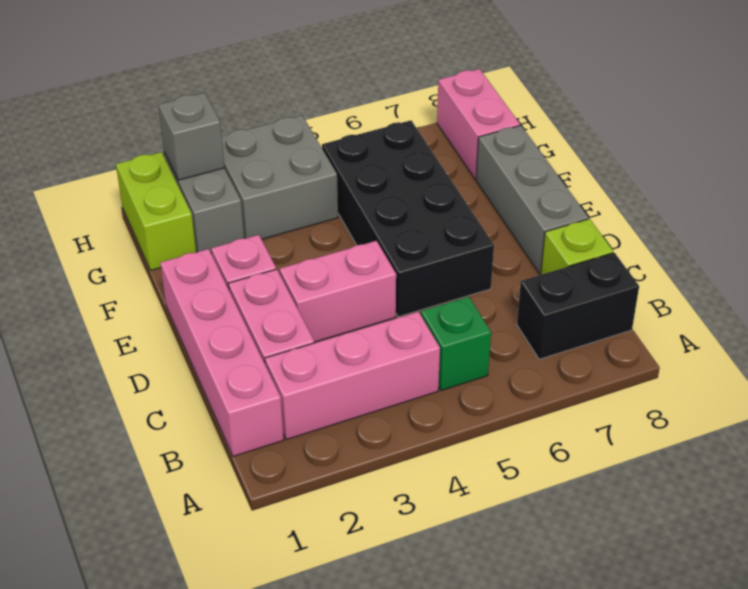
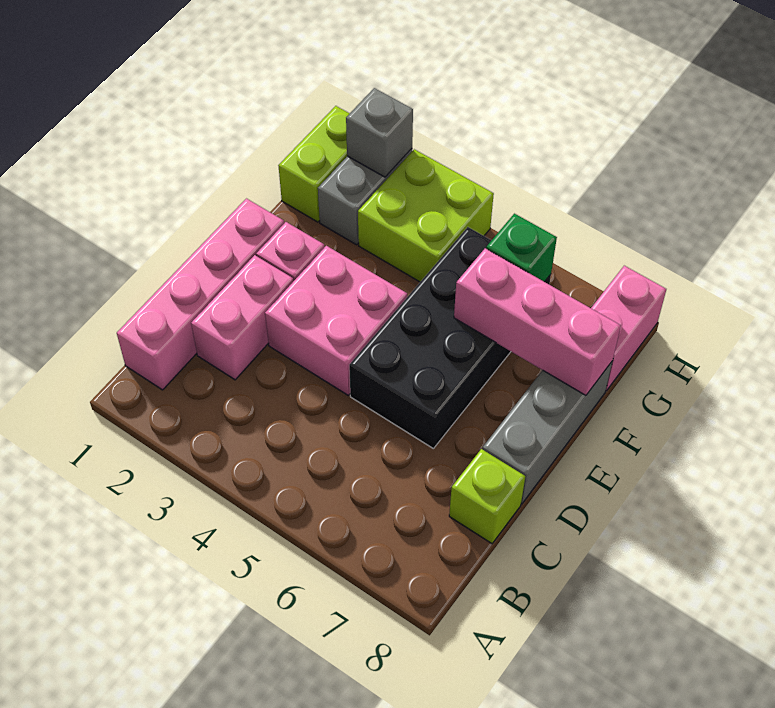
pink 1x3 brick [265,312,440,440] -> pink 1x3 brick moved to [454,248,621,395]
green 1x1 brick [421,297,491,390] -> green 1x1 brick moved to [486,214,557,282]
black 1x2 brick [517,253,639,359] -> none
pink 1x2 brick [279,241,396,342] -> pink 2x2 brick [265,246,407,395]
grey 2x2 brick [222,115,338,239] -> lime 2x2 brick [358,149,494,282]

